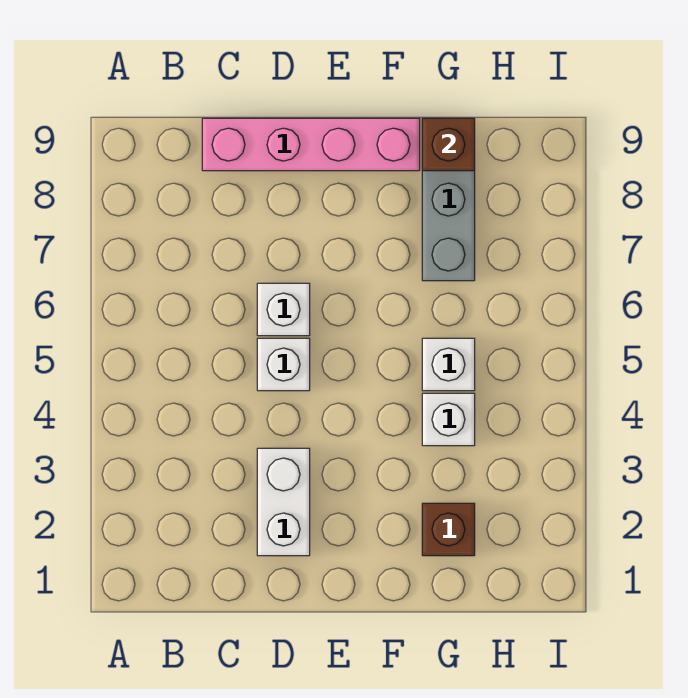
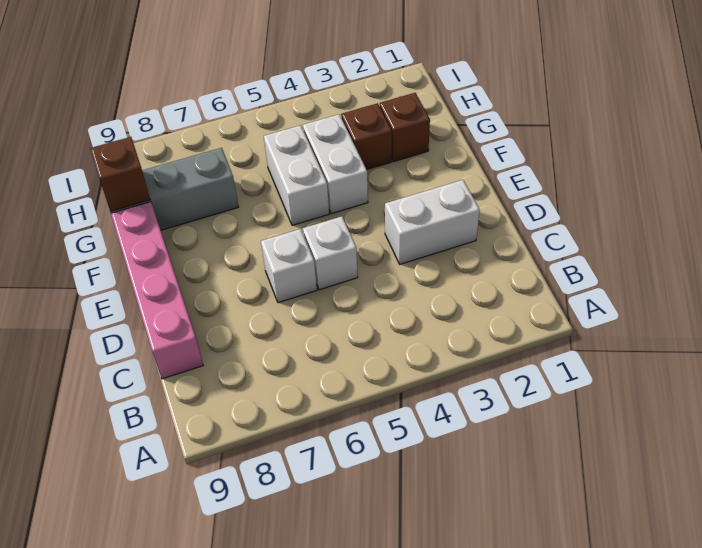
none -> brown 1x1 brick [341,103,392,170]
white 1x1 brick [422,393,475,446] -> white 1x2 brick [303,114,368,214]
white 1x1 brick [422,338,475,391] -> white 1x2 brick [264,125,329,225]

